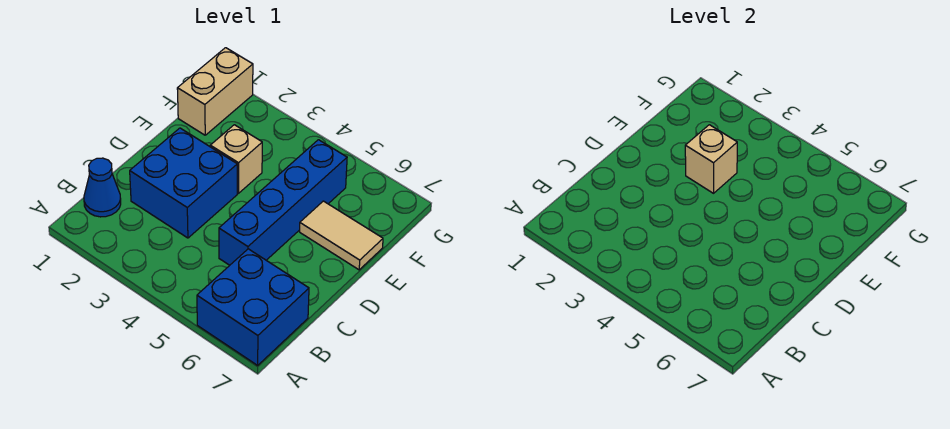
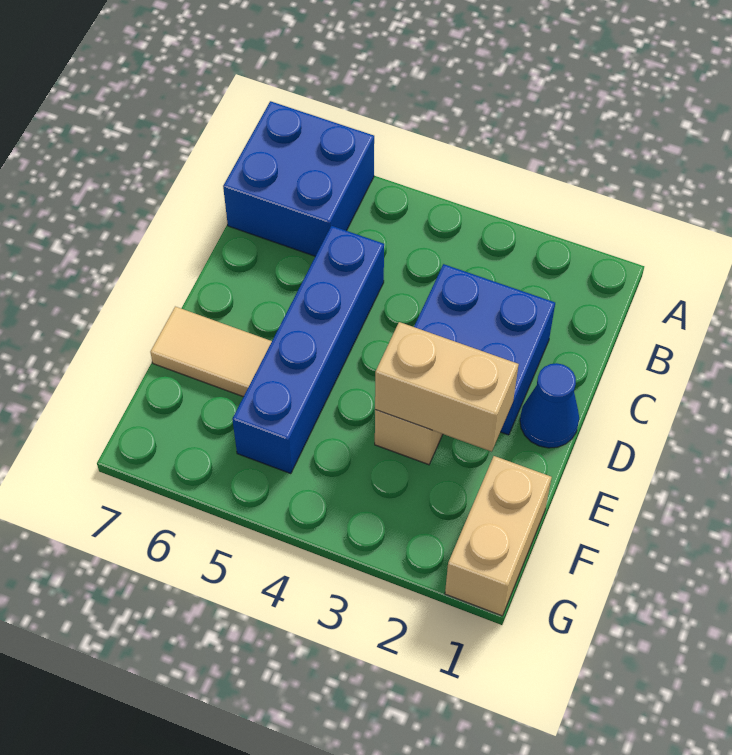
blue 1x1 cone [84,158,121,217] -> blue 1x1 cone moved to [520,363,579,448]
tan 1x1 brick [685,125,737,193] -> tan 1x2 brick [375,322,519,452]

